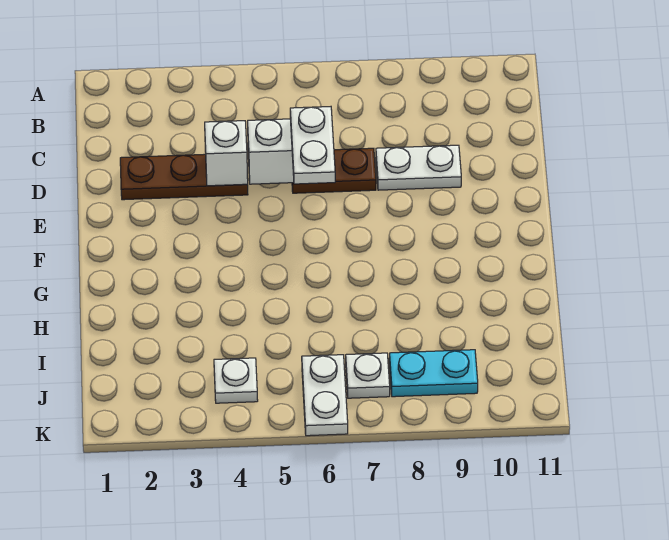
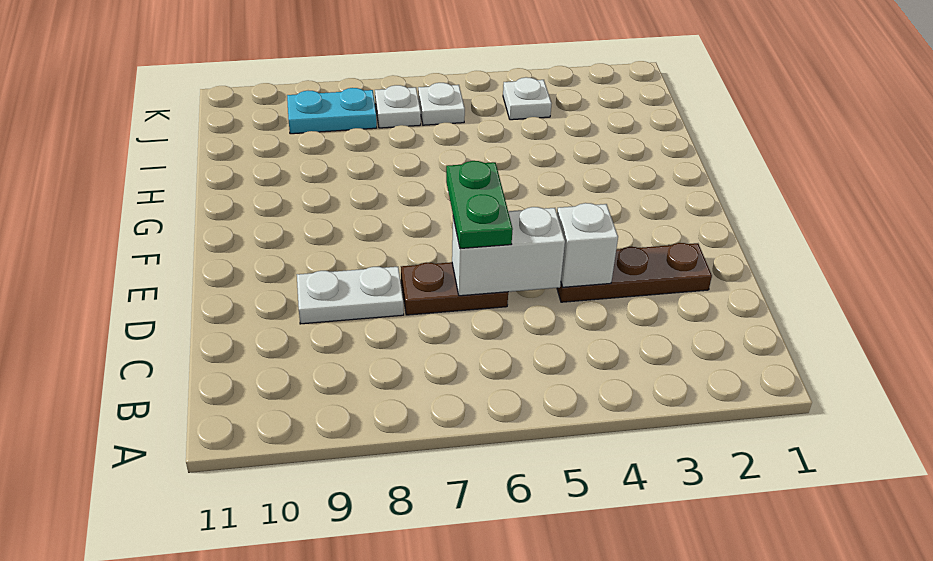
white 1x2 plate [290,107,335,184] -> green 1x2 plate [446,161,513,249]
white 1x2 plate [302,355,348,436] -> white 1x1 plate [418,83,465,125]

